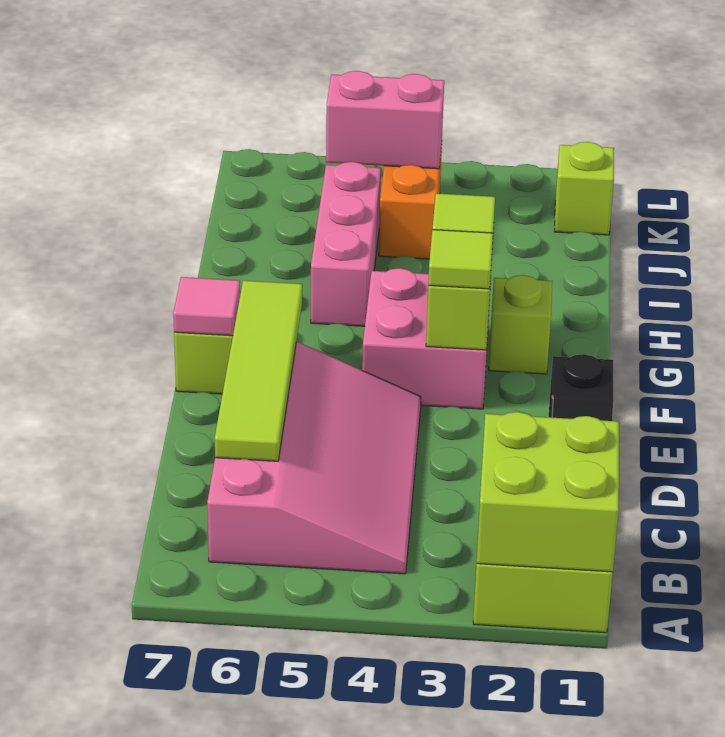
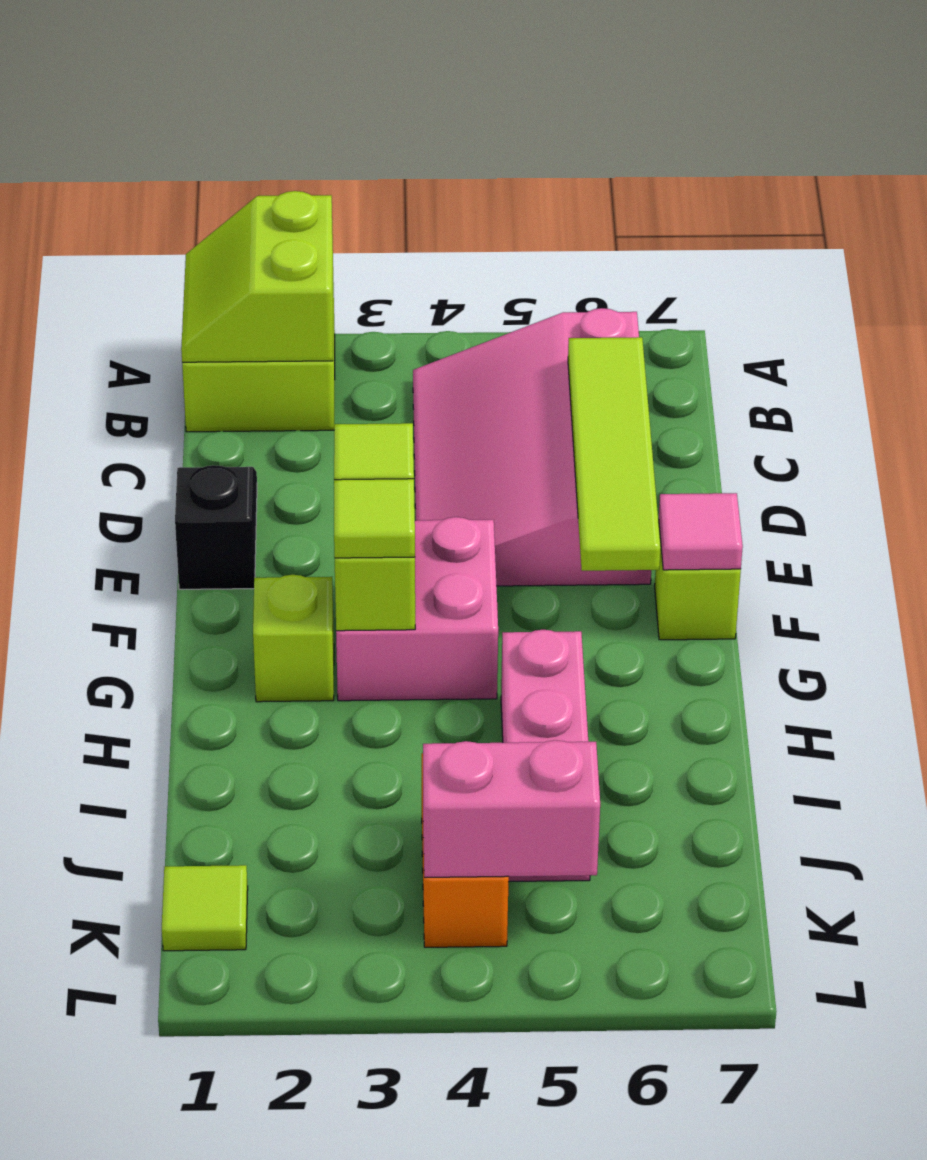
lime 2x2 brick [477,412,619,572] -> lime 2x2 slope [181,191,333,362]
lime 1x1 brick [554,142,614,235] -> lime 1x1 tile [162,865,248,951]

